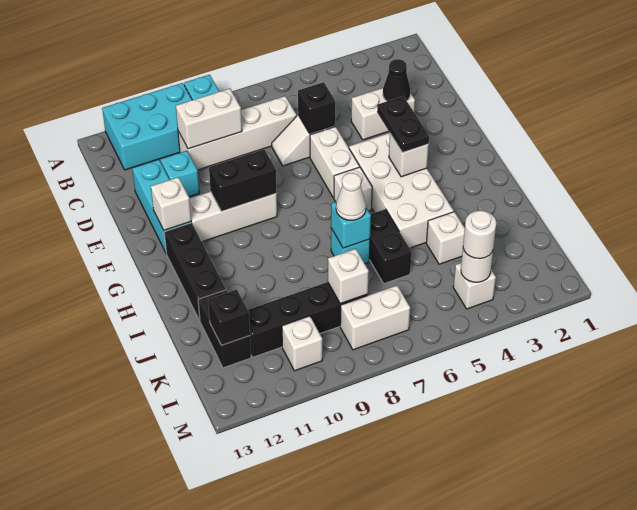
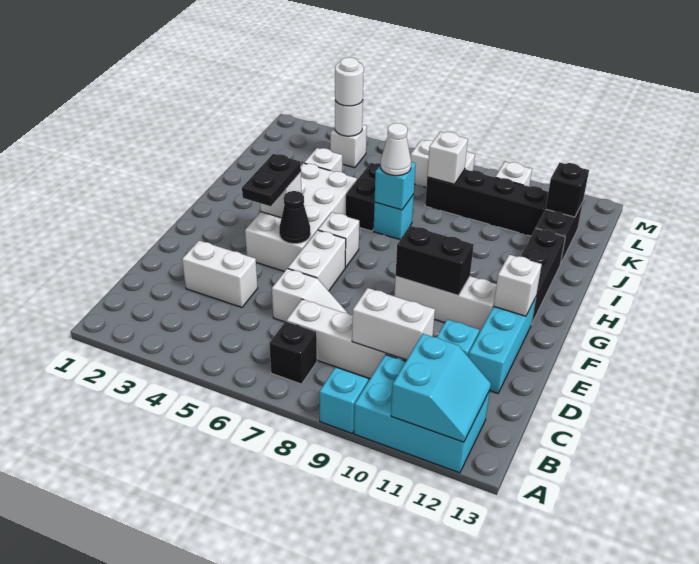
none -> cyan 2x2 slope [391,334,491,442]
black 1x1 cone [383,59,411,101] -> black 1x1 cone moved to [279,191,311,244]
black 1x1 brick [298,82,335,134] -> black 1x1 brick moved to [269,321,317,384]

